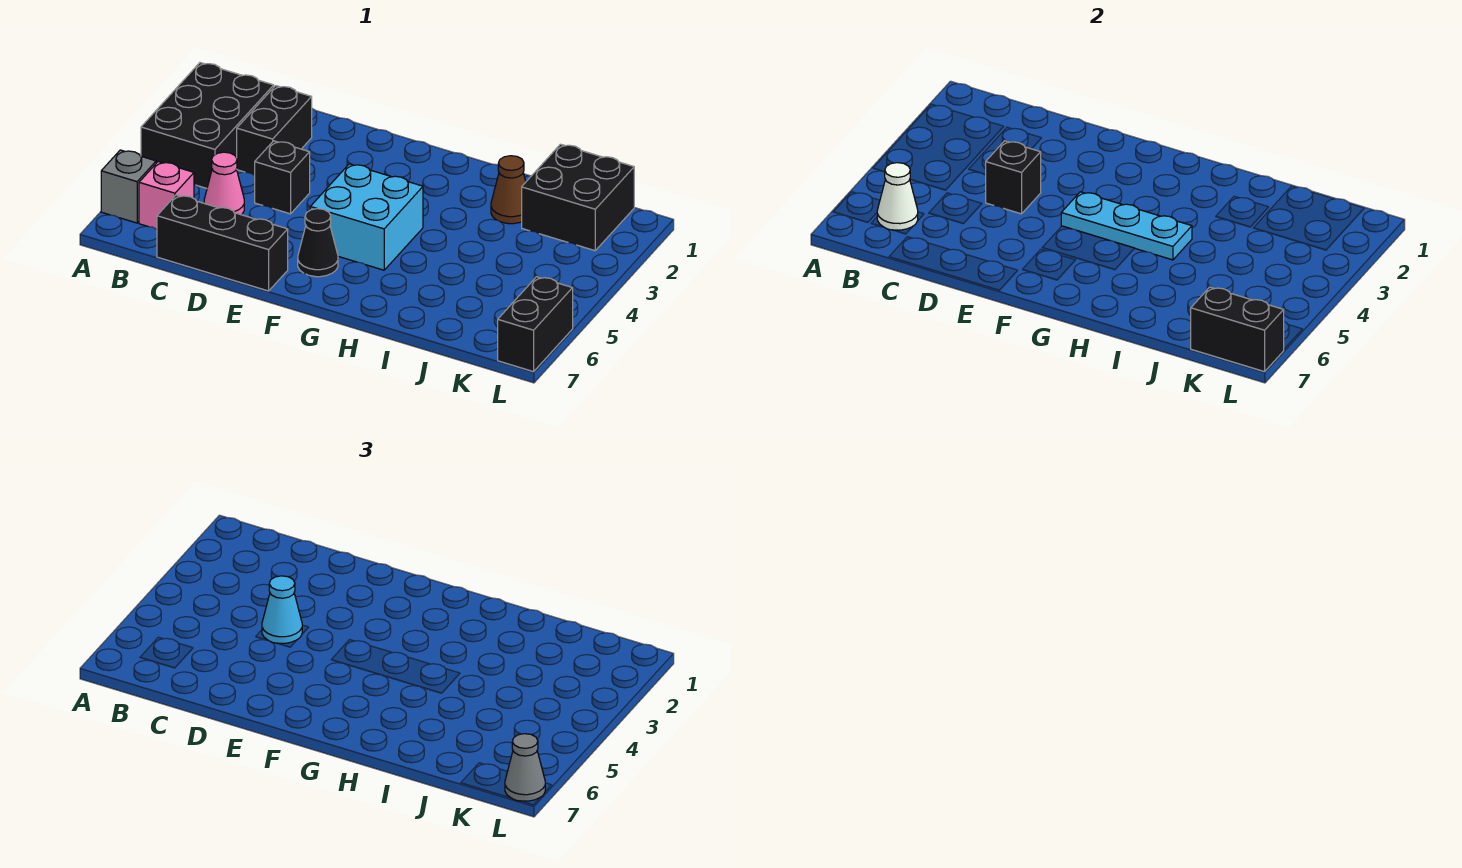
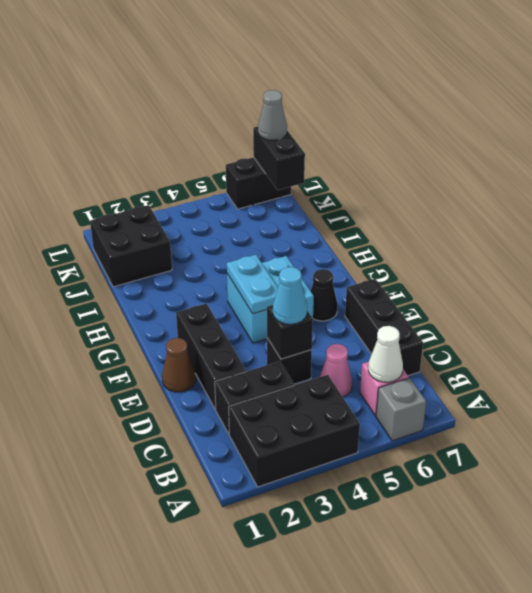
none -> black 1x3 brick [176,304,246,409]
cyan 1x3 plate [1061,192,1192,260] -> cyan 1x2 plate [227,255,278,314]
brown 1x1 cone [491,156,526,224] -> brown 1x1 cone moved to [162,338,196,392]

